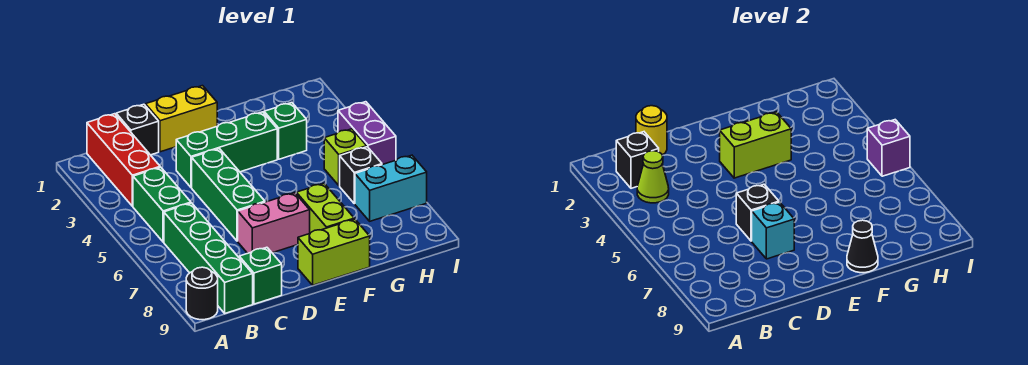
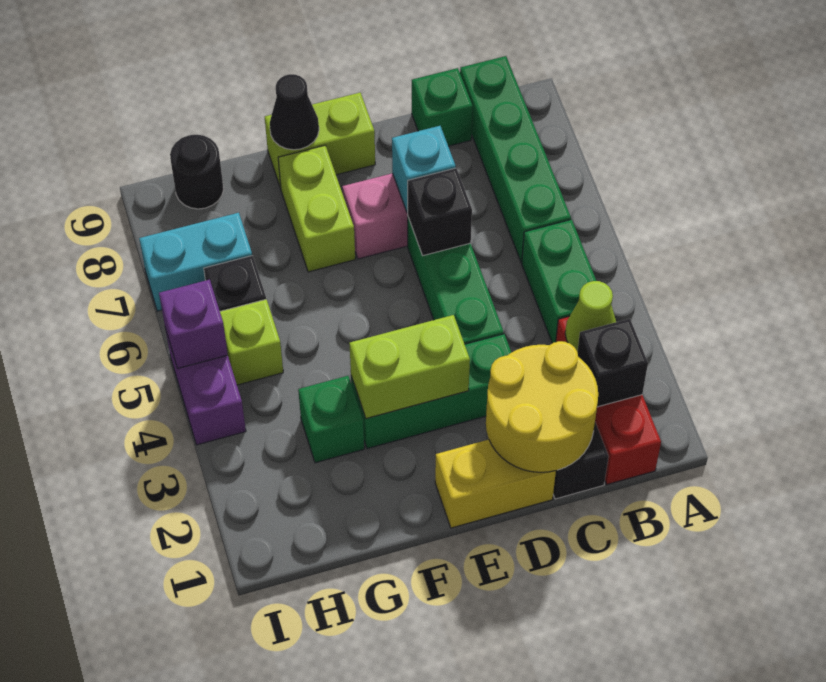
black 1x1 round brick [186,267,218,320] -> black 1x1 round brick moved to [170,135,224,209]
yellow 1x1 round brick [636,106,667,155] -> yellow 2x2 round brick [486,341,598,472]

